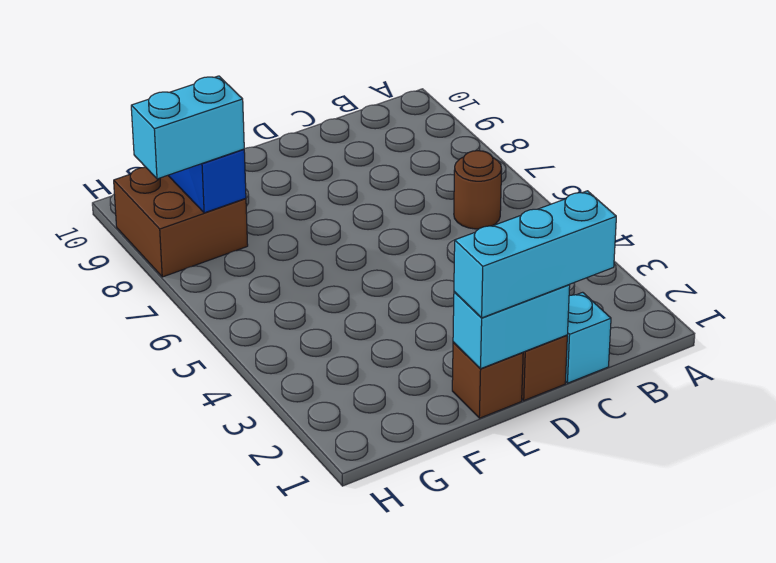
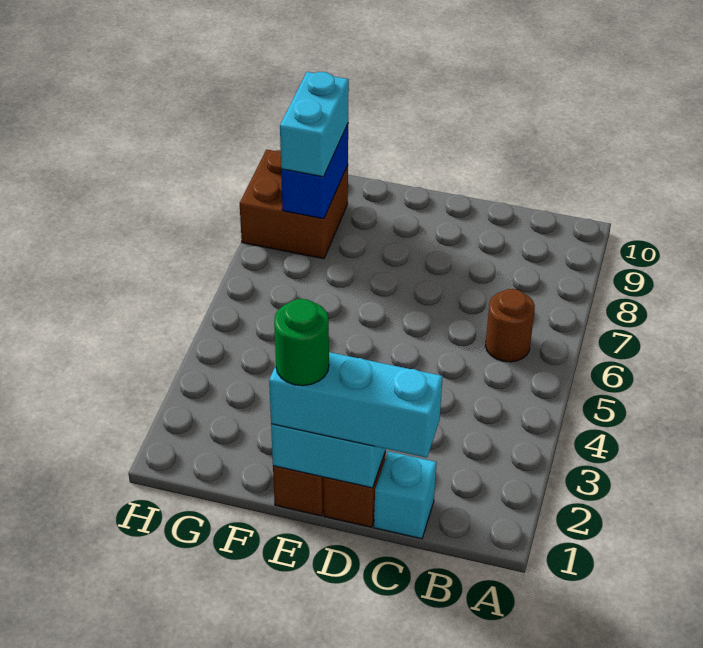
none -> green 1x1 round brick [274,299,329,386]
cyan 1x2 brick [131,76,244,179] -> cyan 1x2 brick turned to [280,72,349,177]

